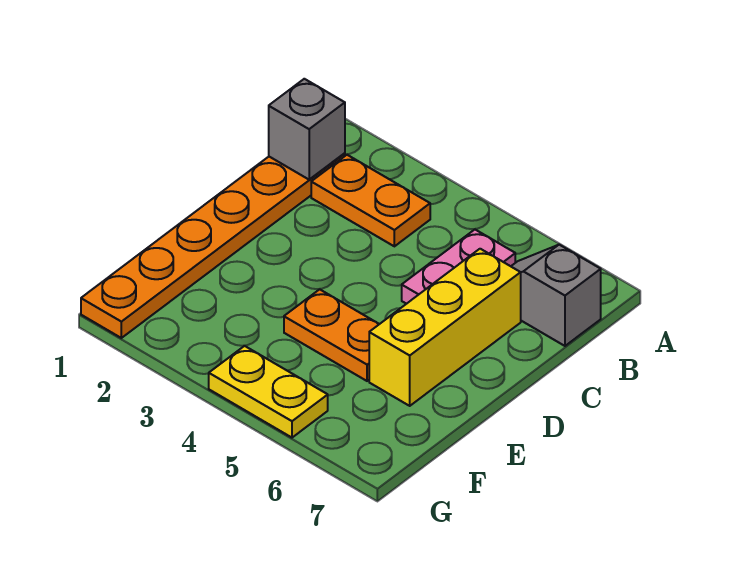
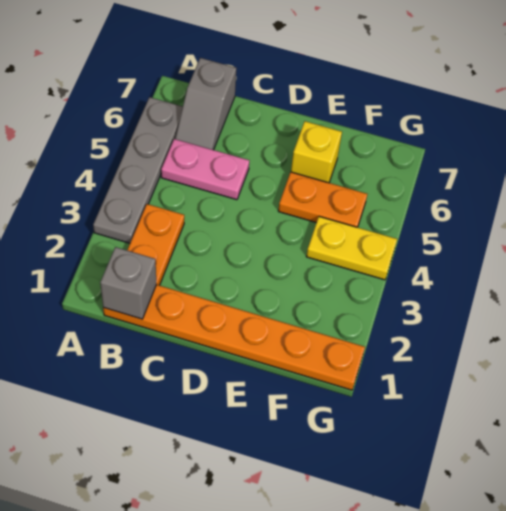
none -> grey 1x4 plate [93,97,183,243]
yellow 1x3 brick [369,249,521,406] -> yellow 1x1 brick [291,121,342,183]
orange 1x2 plate [284,289,379,381] -> orange 1x2 plate turned to [278,172,367,227]
yellow 1x2 plate [209,346,328,438] -> yellow 1x2 plate turned to [306,216,397,280]

